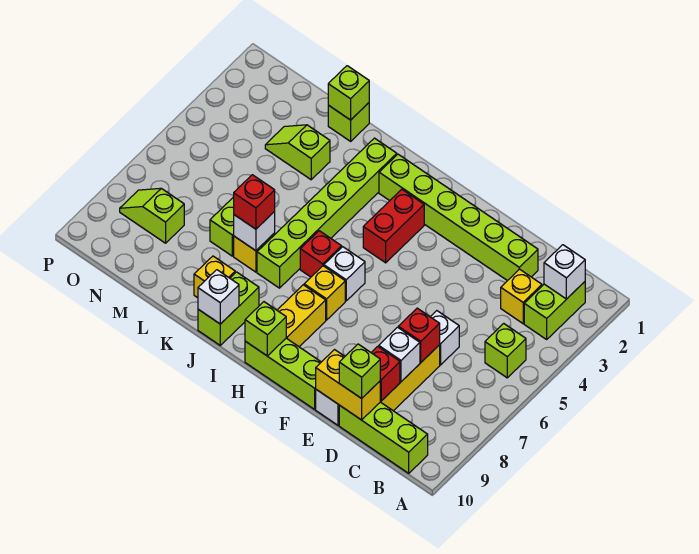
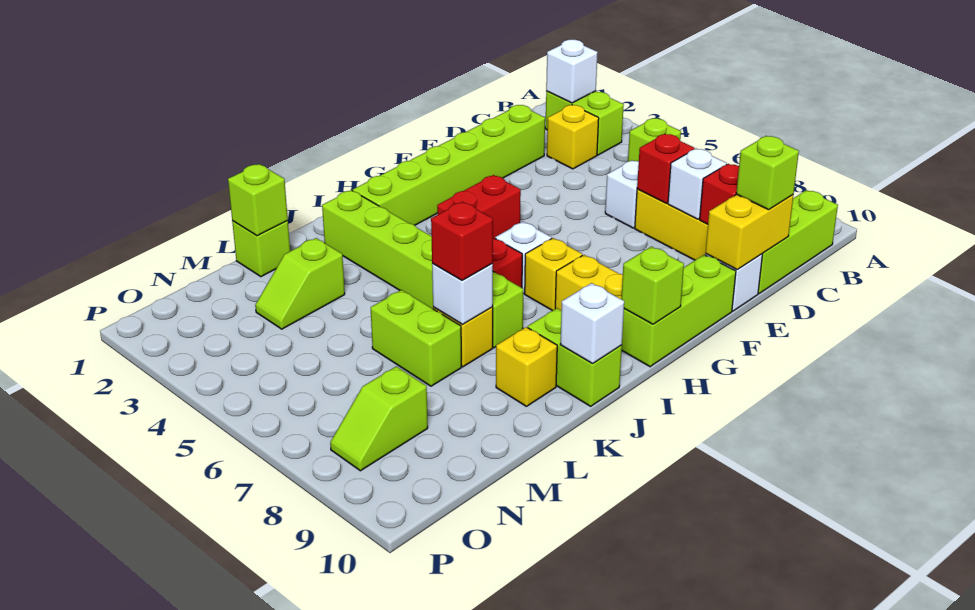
red 1x2 brick [363,189,424,263] -> red 1x2 brick turned to [437,175,521,238]

